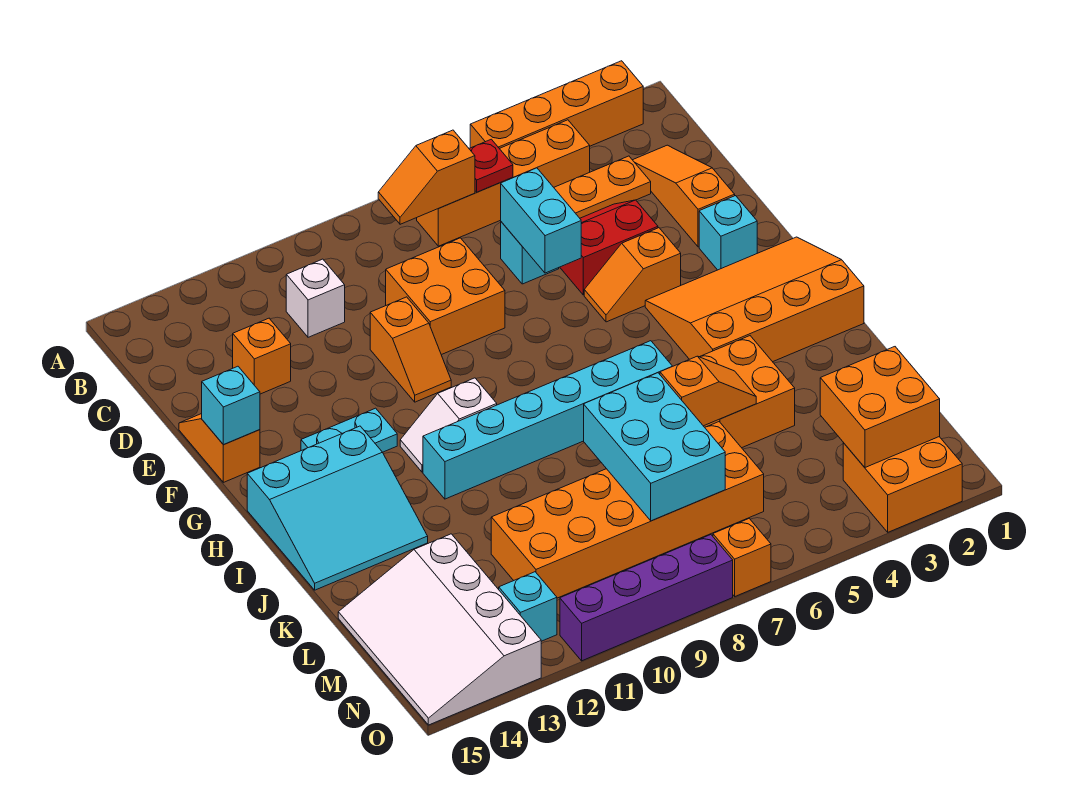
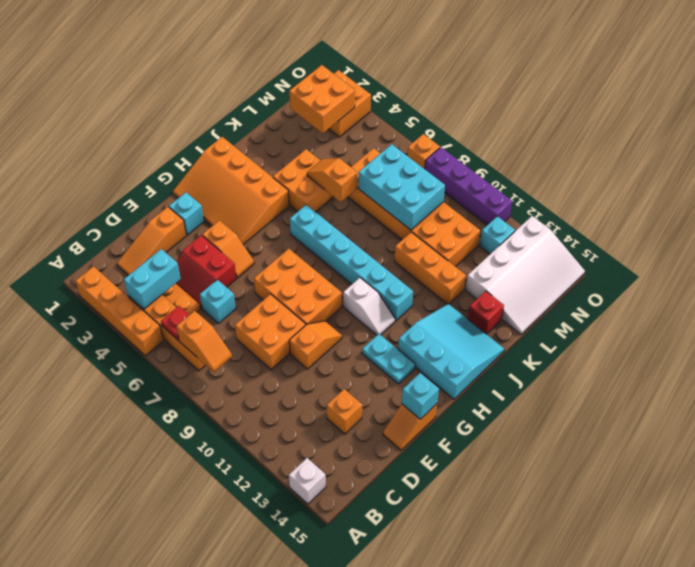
white 1x1 brick [286,259,345,337] -> white 1x1 brick moved to [289,458,326,504]
cyan 1x2 brick [501,168,581,273] -> cyan 1x2 brick moved to [124,249,181,309]
none -> orange 2x3 brick [254,249,342,325]
cyan 2x3 brick [584,373,725,521] -> cyan 2x3 brick turned to [359,144,445,230]
none -> orange 1x3 brick [394,232,466,304]
none -> red 1x1 brick [468,291,504,334]

